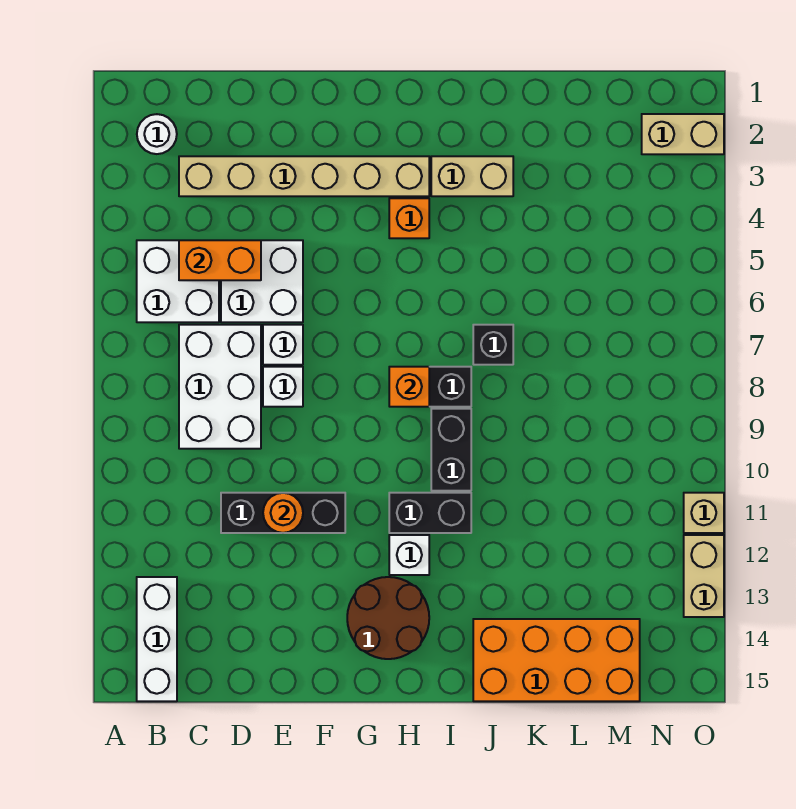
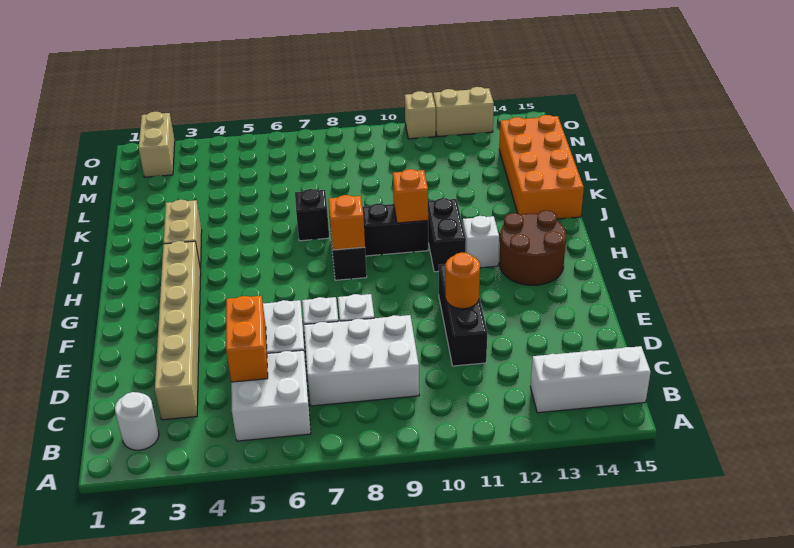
orange 1x1 brick [389,198,429,238] -> orange 1x1 brick moved to [393,169,428,223]

